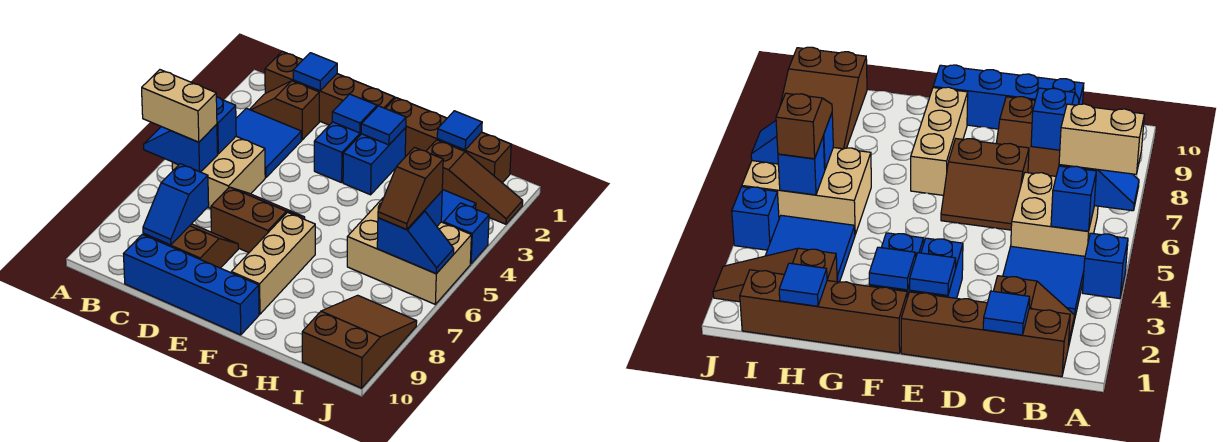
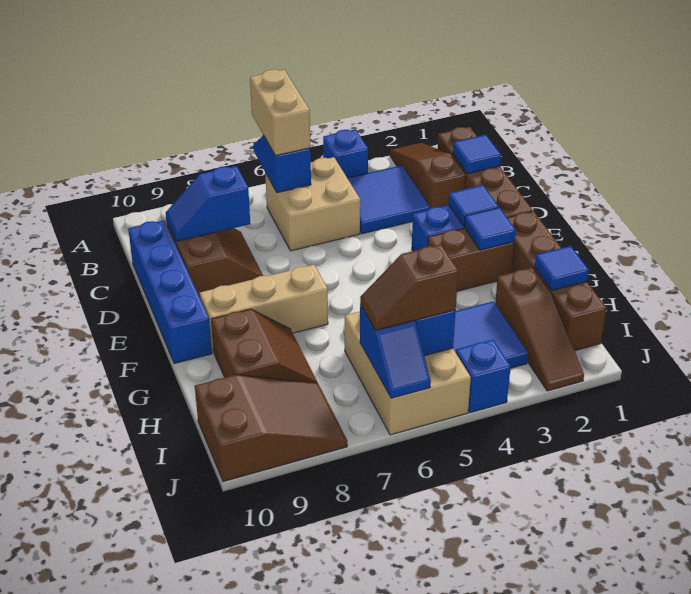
brown 1x2 slope [250,81,319,140] -> brown 1x3 slope [390,143,466,208]
blue 1x1 brick [216,97,236,154] -> none
brown 2x2 slope [211,187,305,253] -> brown 2x2 slope moved to [212,309,317,383]
blue 1x2 brick [343,127,406,195] -> brown 1x2 brick [428,228,514,291]

